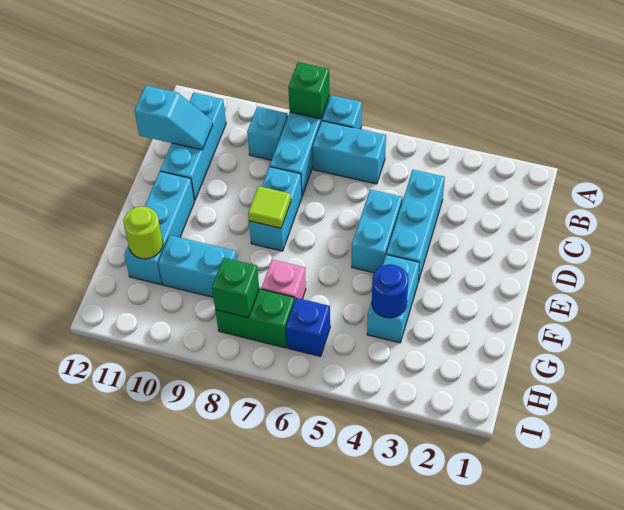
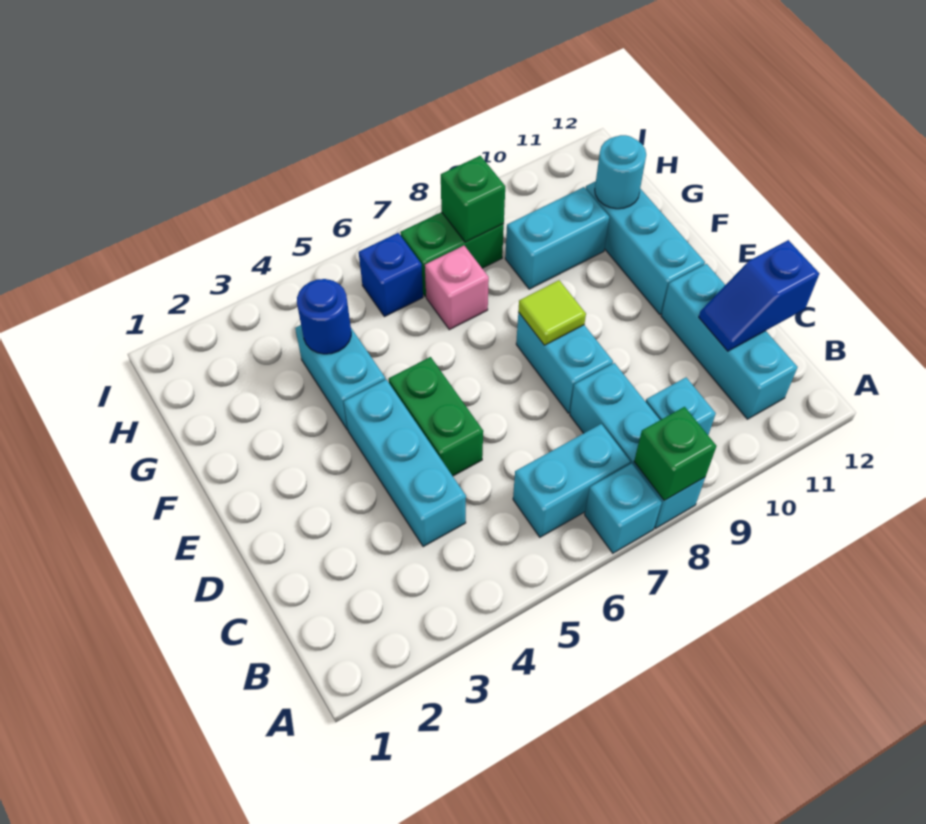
cyan 1x2 slope [135,86,213,150] -> blue 1x2 slope [699,240,819,351]
cyan 1x2 brick [352,190,402,273] -> green 1x2 brick [389,357,483,476]
lime 1x1 round brick [123,206,163,259] -> cyan 1x1 round brick [595,135,646,209]

